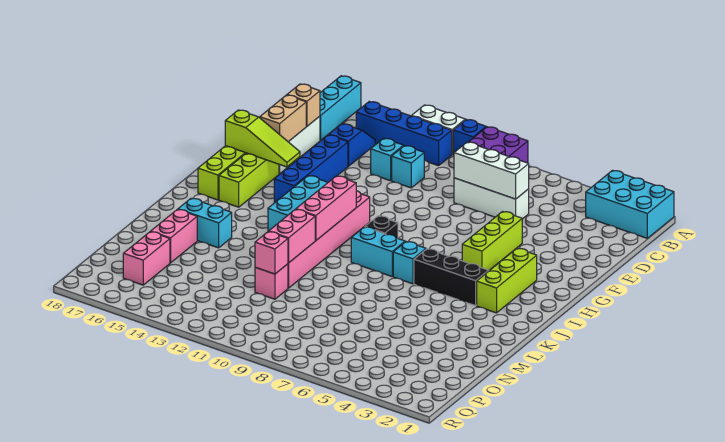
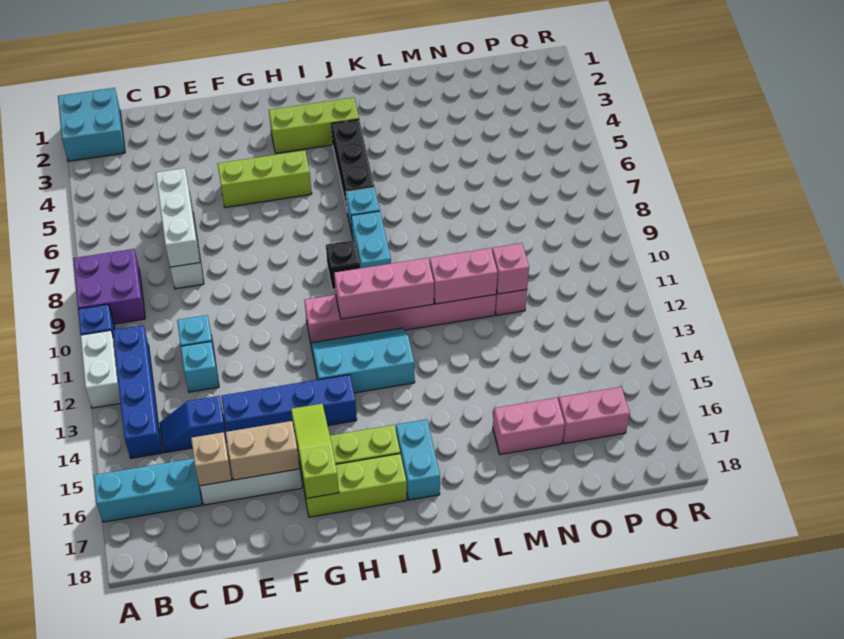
cyan 2x3 brick [586,170,674,238] -> cyan 2x2 brick [58,88,125,161]
cyan 1x2 brick [178,198,232,248] -> cyan 1x2 brick moved to [396,419,440,500]

